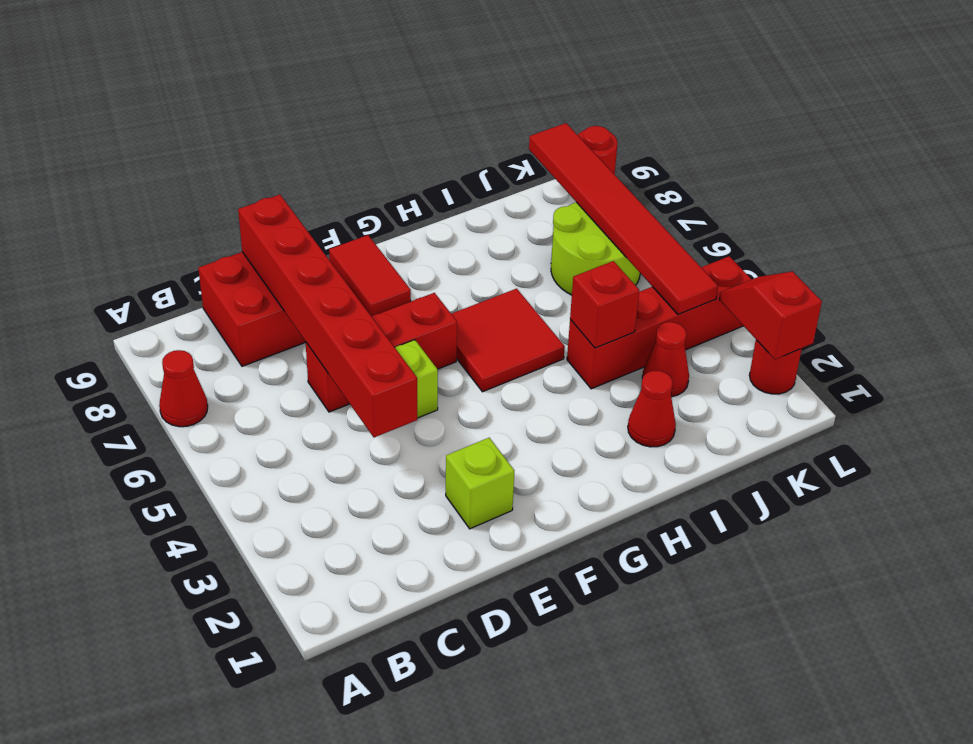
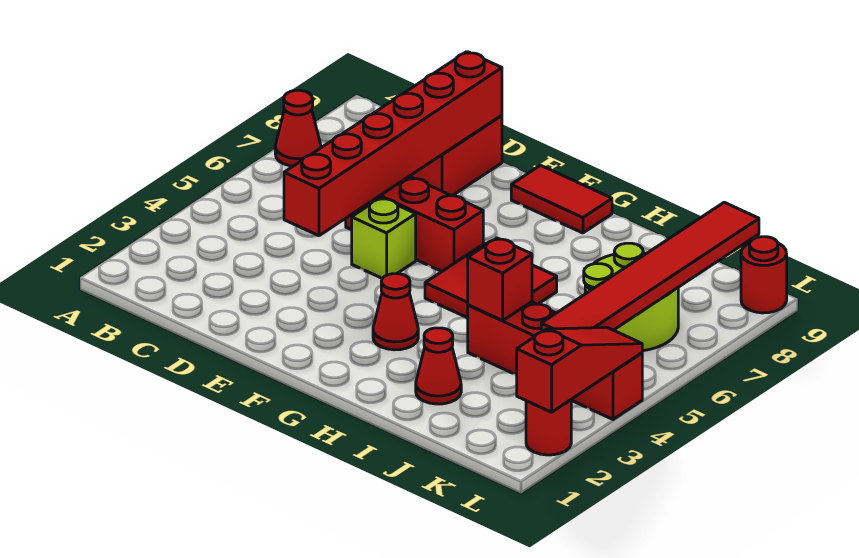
lime 1x1 brick [446,438,514,529] -> none
red 1x2 tile [329,235,411,316] -> red 1x2 tile turned to [511,165,612,233]
red 1x1 cone [642,322,689,397] -> red 1x1 cone moved to [373,274,418,350]
red 1x2 slope [719,271,822,359] -> red 1x3 slope [517,327,642,412]

